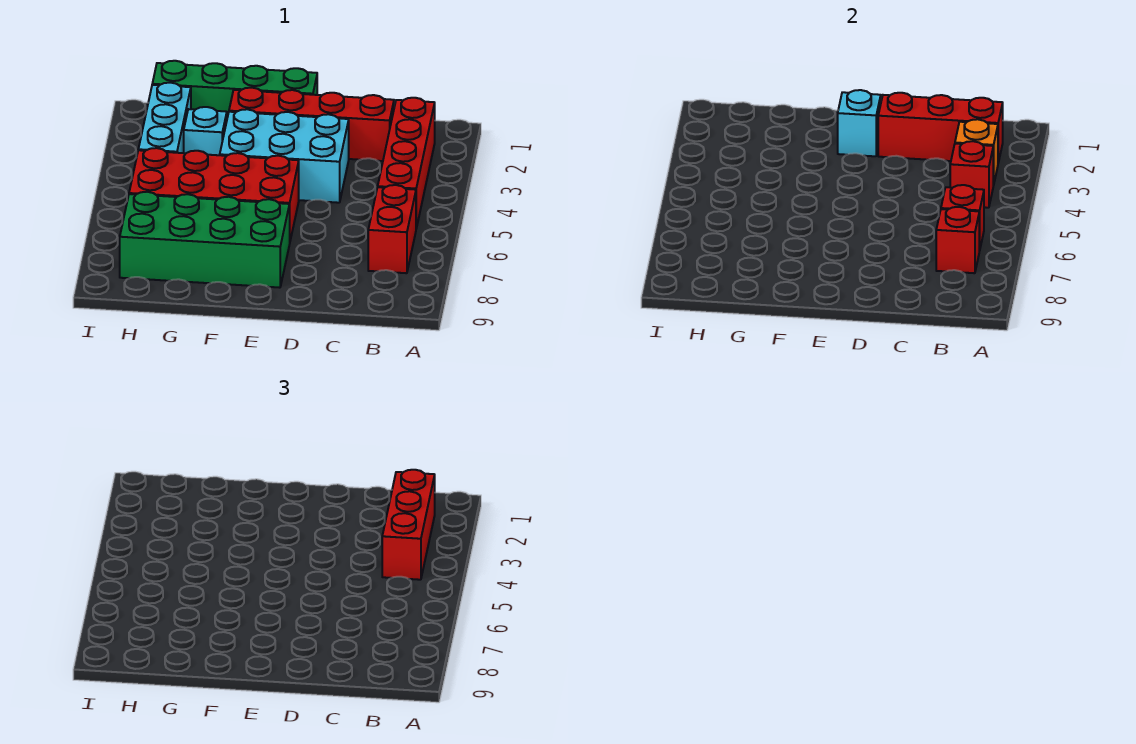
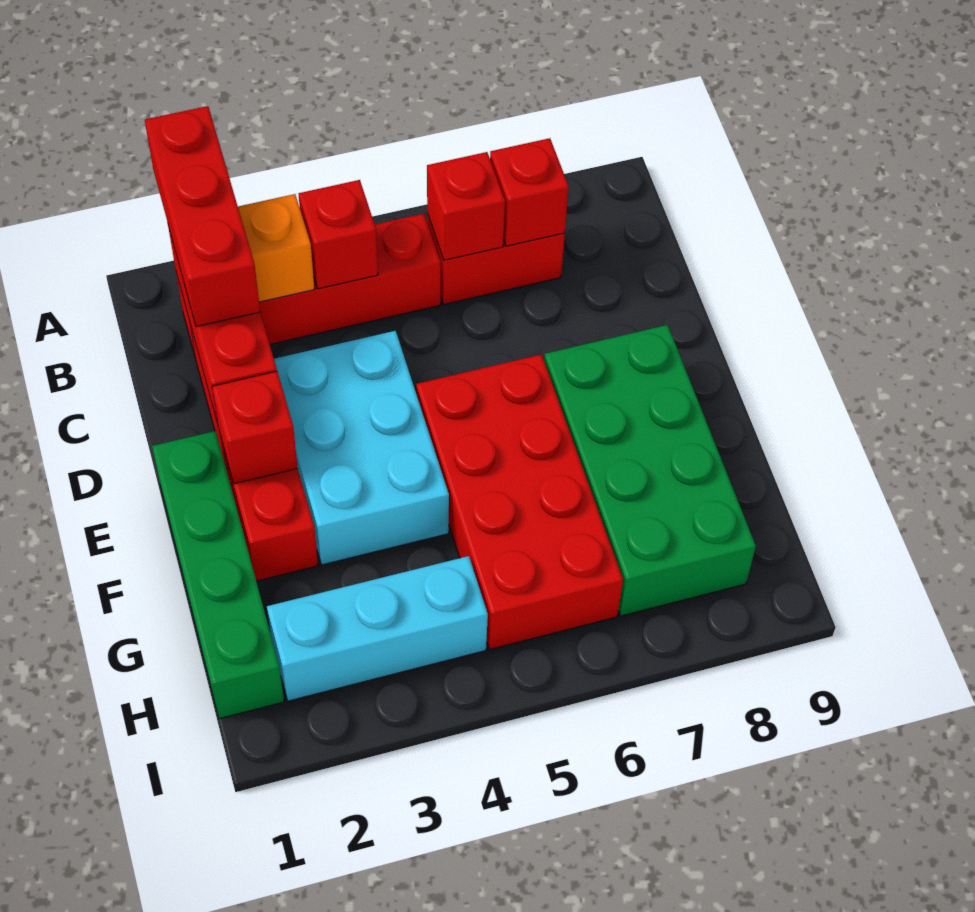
red 1x3 brick [382,470,435,580] -> red 1x3 brick turned to [145,106,260,327]
cyan 1x1 brick [838,90,881,156] -> red 1x1 brick [212,371,298,484]
cyan 1x1 brick [184,107,227,155] -> none

